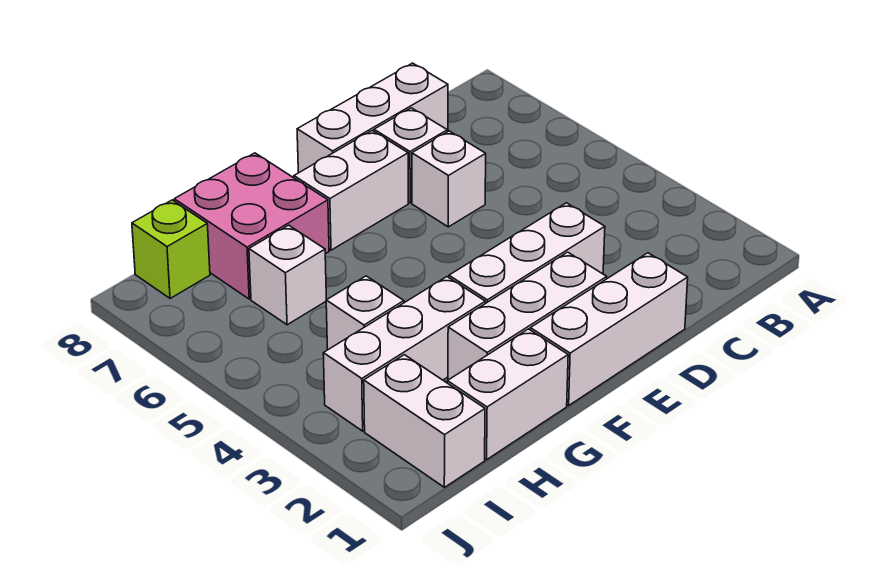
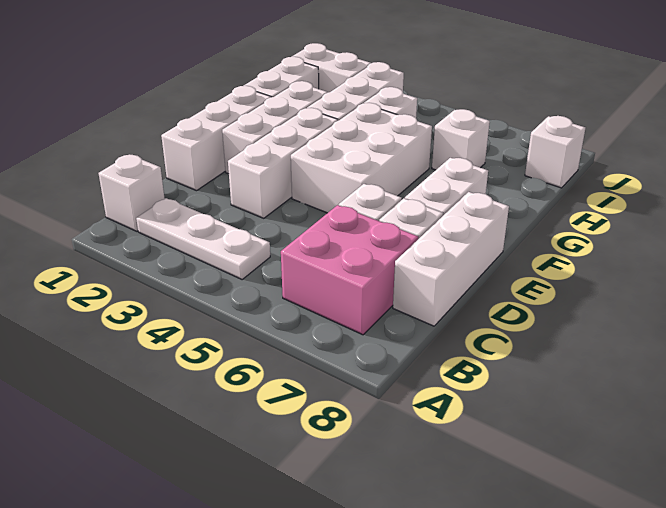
none -> white 1x1 brick [98,155,165,231]
none -> white 1x3 plate [136,198,270,279]
none -> white 2x3 brick [291,103,432,213]
pink 2x2 brick [174,153,329,299] -> pink 2x2 brick moved to [281,205,418,335]
lime 1x1 brick [132,200,210,298] -> white 1x1 brick [525,116,585,188]

